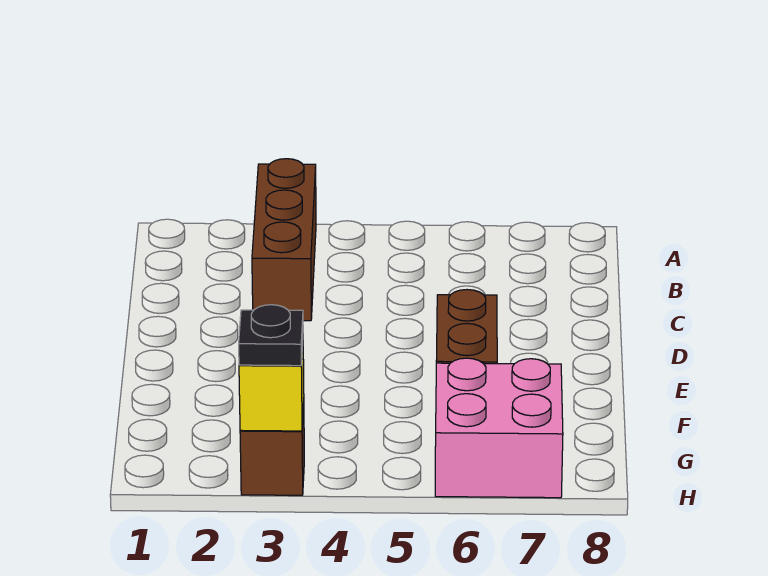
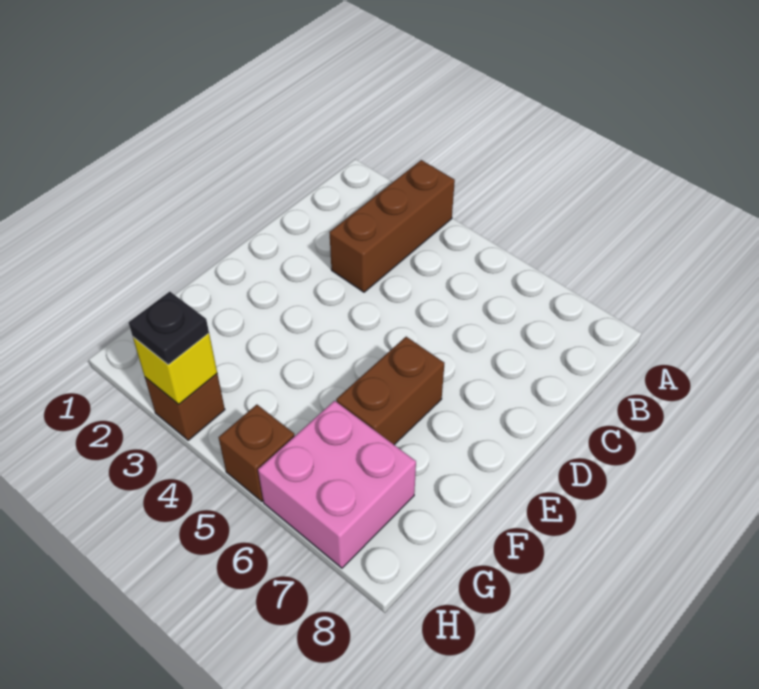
none -> brown 1x1 brick [219,405,294,501]

